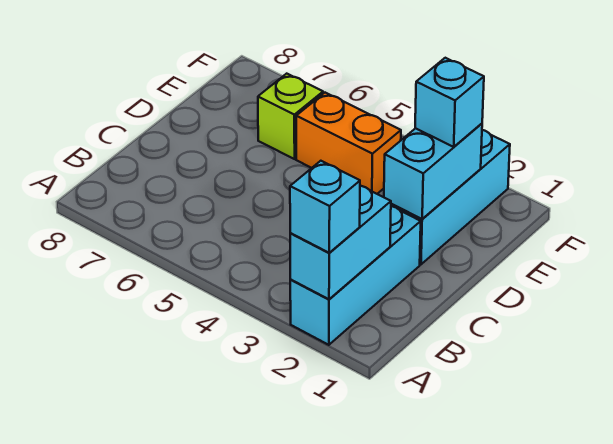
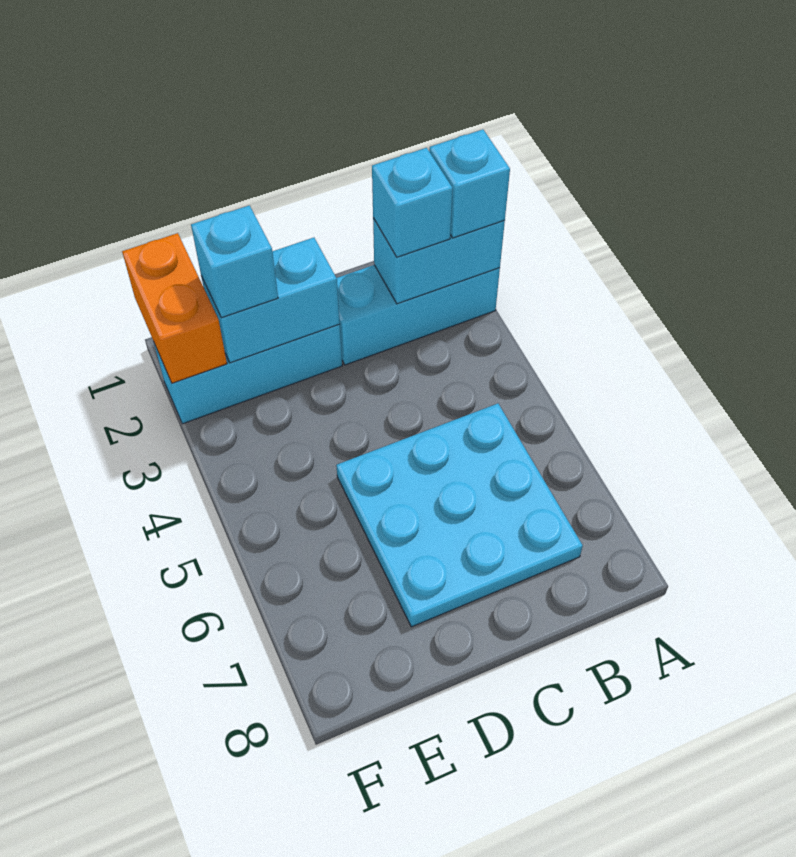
none -> cyan 1x1 brick [372,148,453,257]
none -> cyan 3x3 plate [336,404,583,627]
orange 1x2 brick [296,93,401,194] -> orange 1x2 brick moved to [122,233,227,383]
lime 1x1 brick [258,74,323,159] -> none

